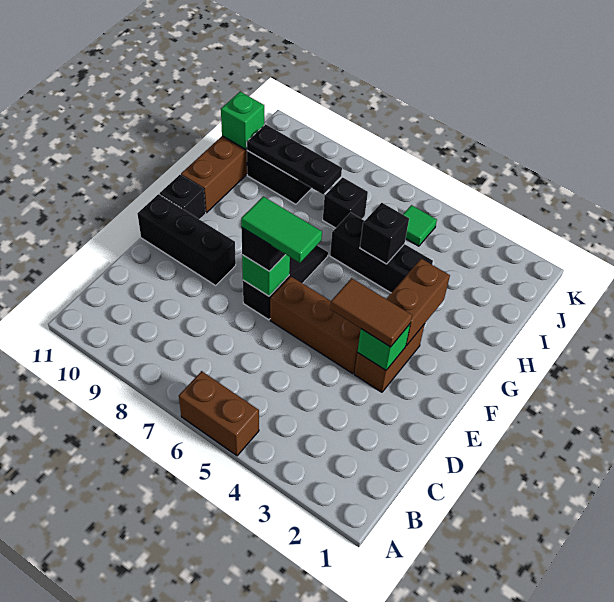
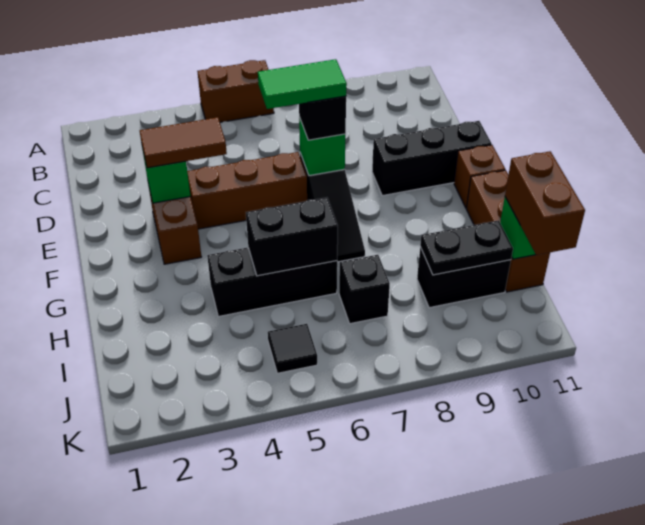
brown 1x2 brick [387,259,450,346] -> brown 1x2 brick moved to [505,151,585,255]
black 1x1 brick [160,175,206,220] -> brown 1x1 brick [454,145,505,208]
black 1x1 brick [360,203,409,264] -> black 1x2 brick [246,198,338,276]
black 1x3 plate [247,124,342,194] -> black 1x2 plate [420,220,513,275]
green 1x1 tile [403,205,437,246] -> black 1x1 tile [268,324,317,373]

